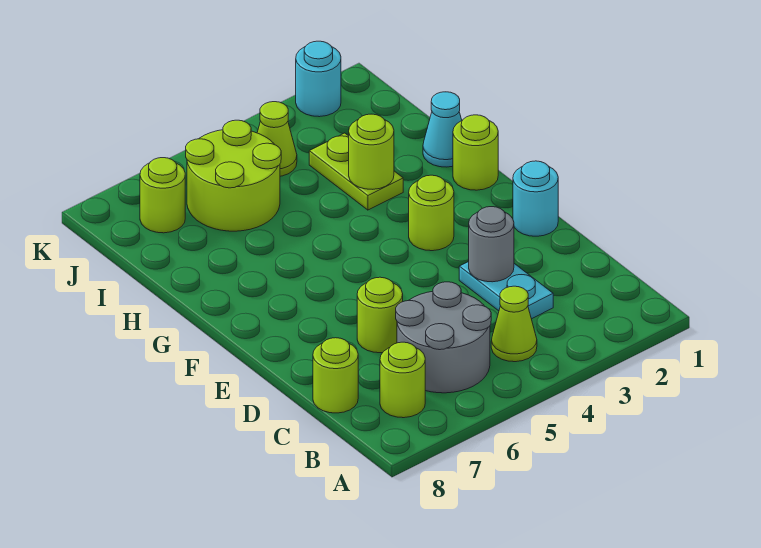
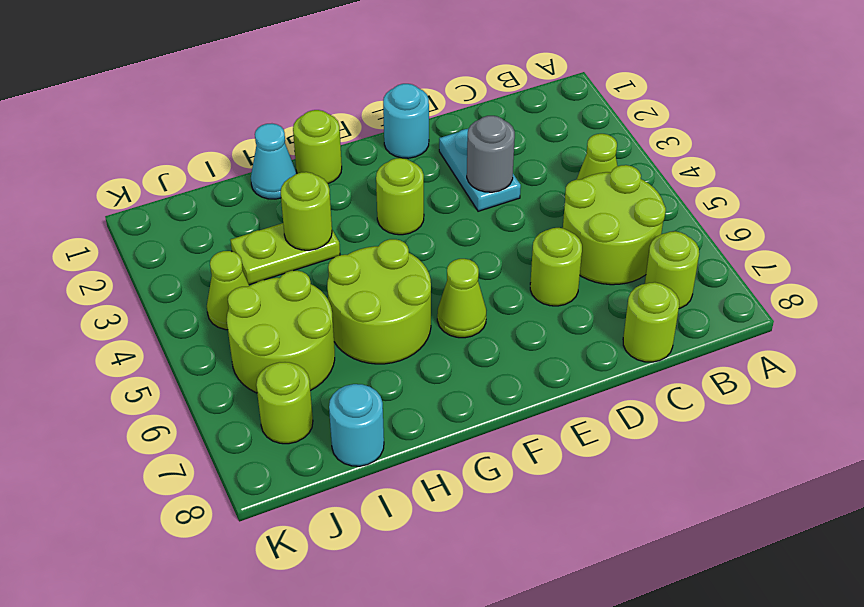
grey 2x2 round brick [396,282,491,393] -> lime 2x2 round brick [563,165,666,285]
cyan 1x2 plate [459,262,553,319] -> cyan 1x2 plate turned to [439,129,521,211]
none -> lime 1x1 cone [437,259,486,338]
none -> lime 2x2 round brick [327,239,431,364]
cyan 1x1 round brick [296,41,341,117] -> cyan 1x1 round brick moved to [329,384,384,466]

